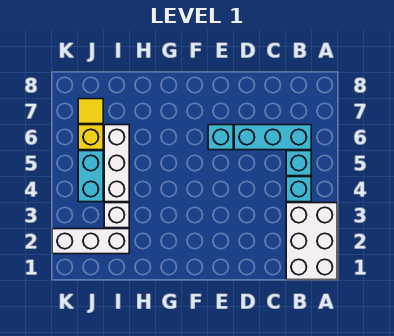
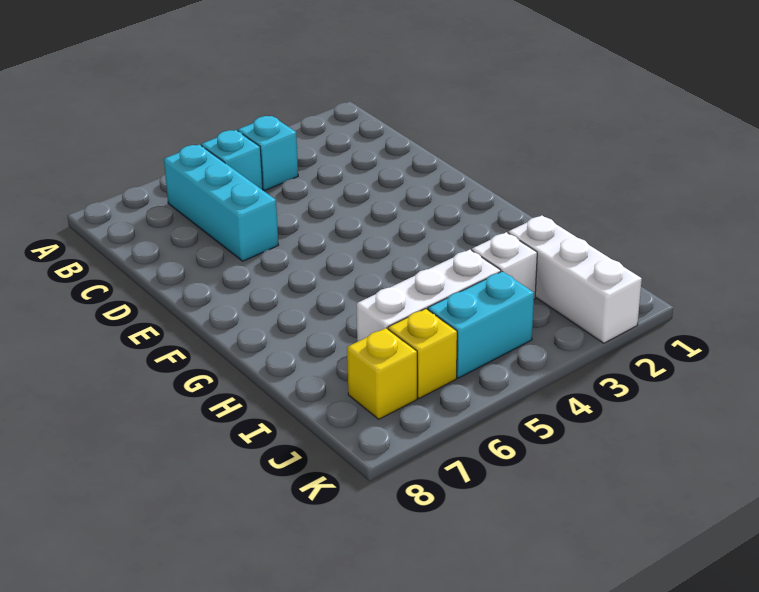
white 2x3 brick [286,203,337,280] -> none
cyan 1x1 brick [208,125,233,150] -> none
yellow 1x1 tile [78,99,103,124] -> yellow 1x1 brick [347,328,417,419]

